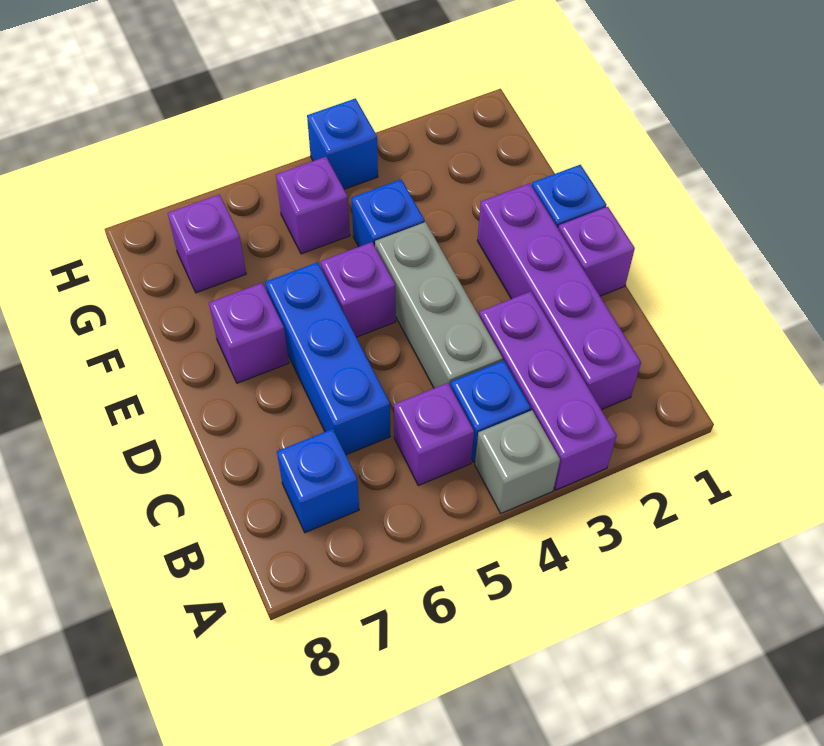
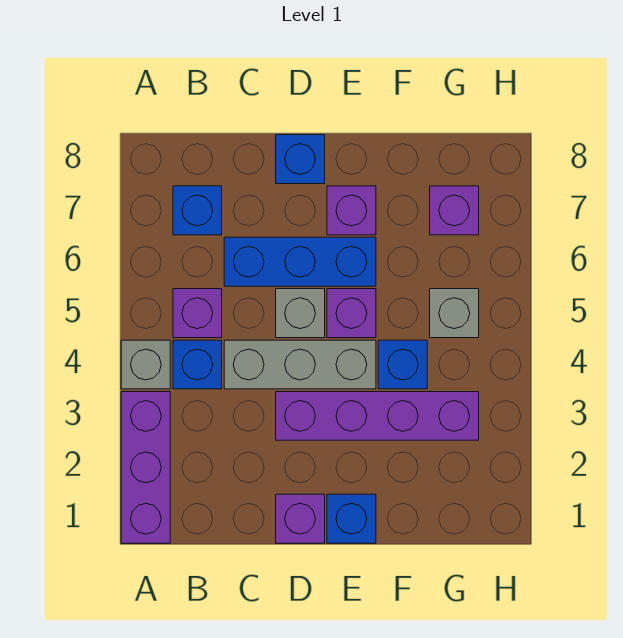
purple 1x3 brick [479,291,617,490] -> purple 1x3 brick turned to [121,392,170,543]
purple 1x4 brick [477,183,641,410] -> purple 1x4 brick moved to [276,392,479,440]
none -> grey 1x1 brick [276,289,325,338]
purple 1x1 brick [276,157,350,254] -> grey 1x1 brick [430,289,479,338]
blue 1x1 brick [307,98,378,189] -> blue 1x1 brick moved to [276,135,325,184]

